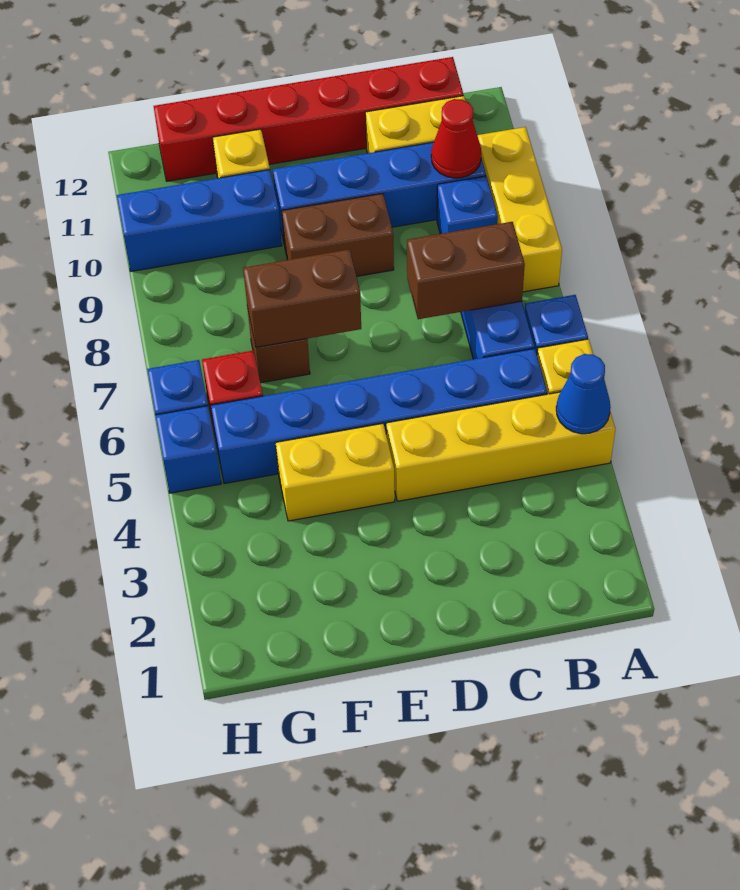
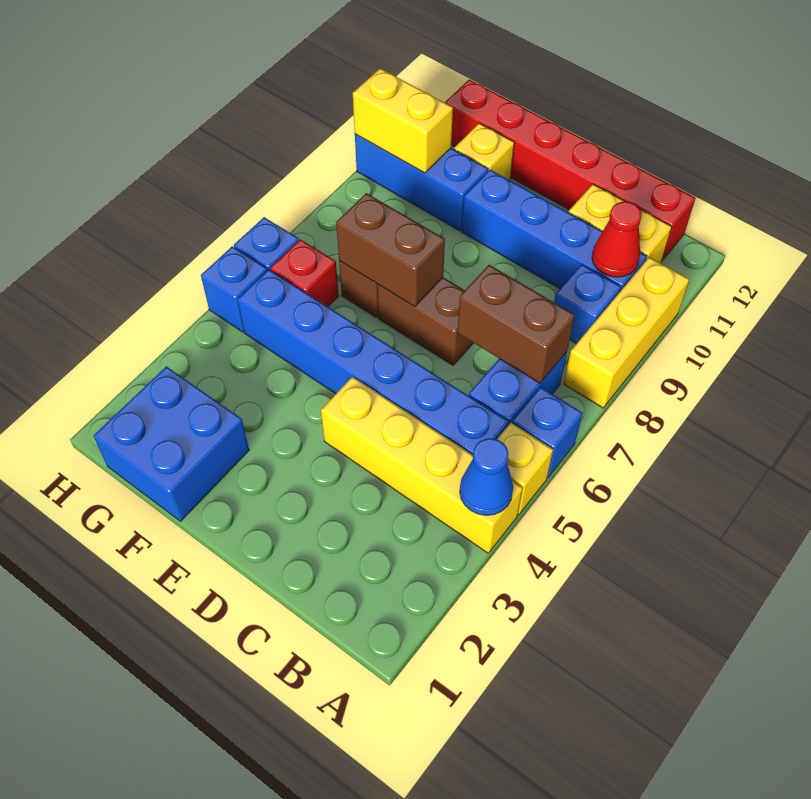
brown 1x2 brick [282,194,394,276] -> brown 1x2 brick moved to [377,277,473,365]
yellow 1x2 brick [276,424,395,521] -> yellow 1x2 brick moved to [353,68,453,173]
none -> blue 2x2 brick [93,366,249,521]

